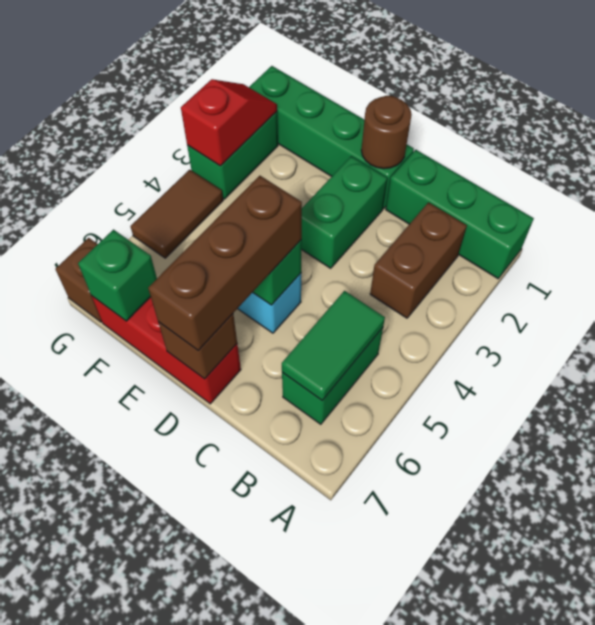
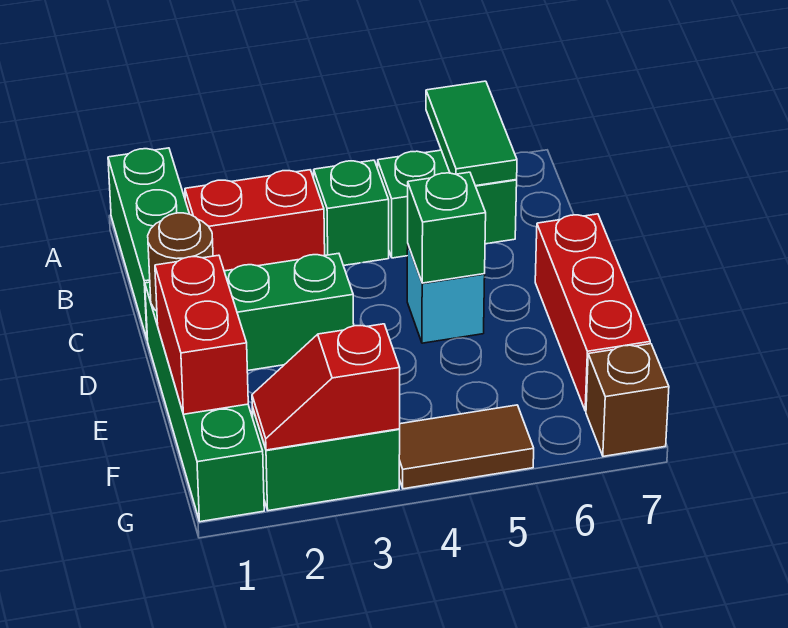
brown 1x2 brick [370,202,467,318] -> red 1x2 brick [185,170,325,271]
green 1x2 tile [282,291,385,400] -> green 1x2 tile turned to [426,81,517,186]
brown 1x3 brick [148,176,302,351] -> none
brown 1x1 brick [158,314,237,379] -> none
none -> red 1x2 brick [155,255,248,414]
green 1x1 brick [78,230,157,321] -> green 1x1 brick moved to [314,160,389,266]

